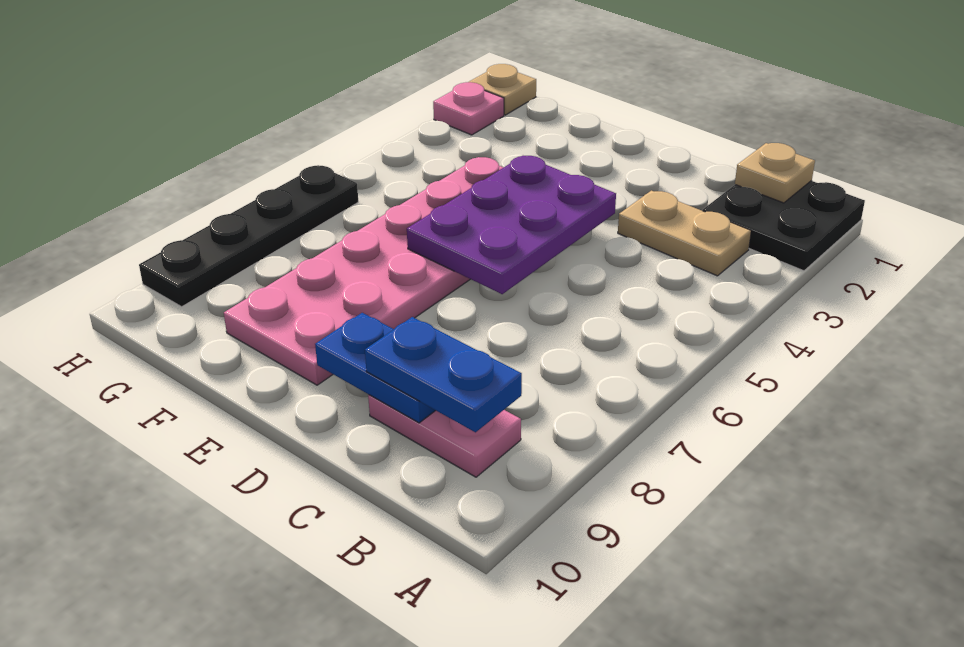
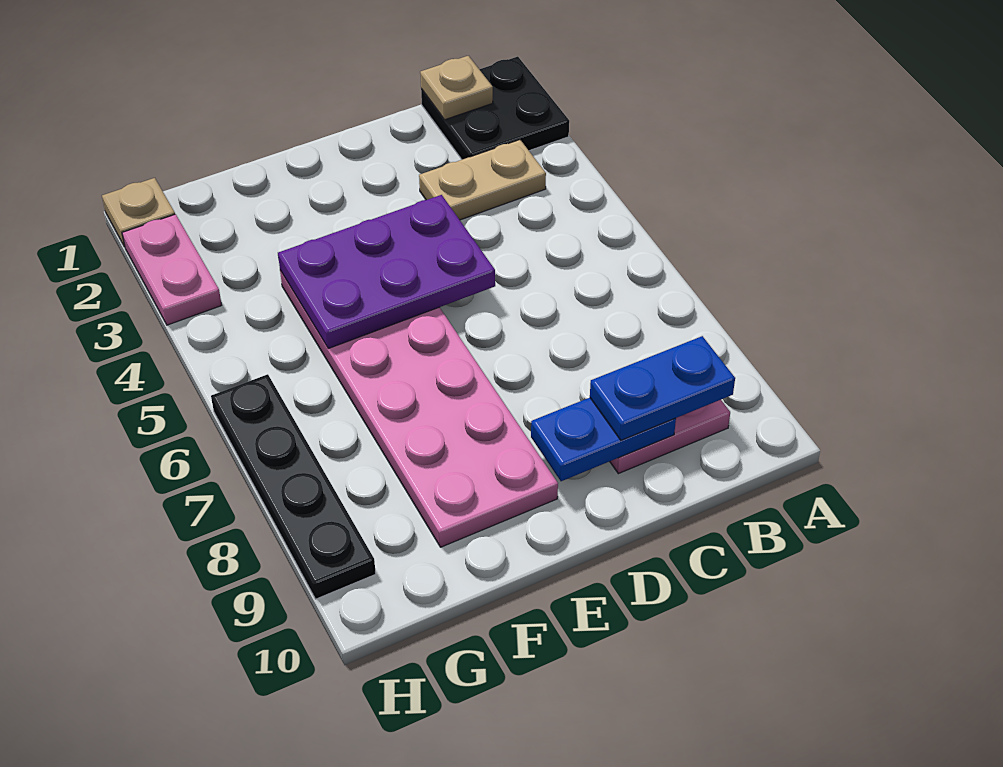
purple 2x3 plate [407,155,616,294] -> purple 2x3 plate turned to [278,195,495,348]
pink 1x1 plate [433,82,504,135] -> pink 1x2 plate [122,214,222,325]

